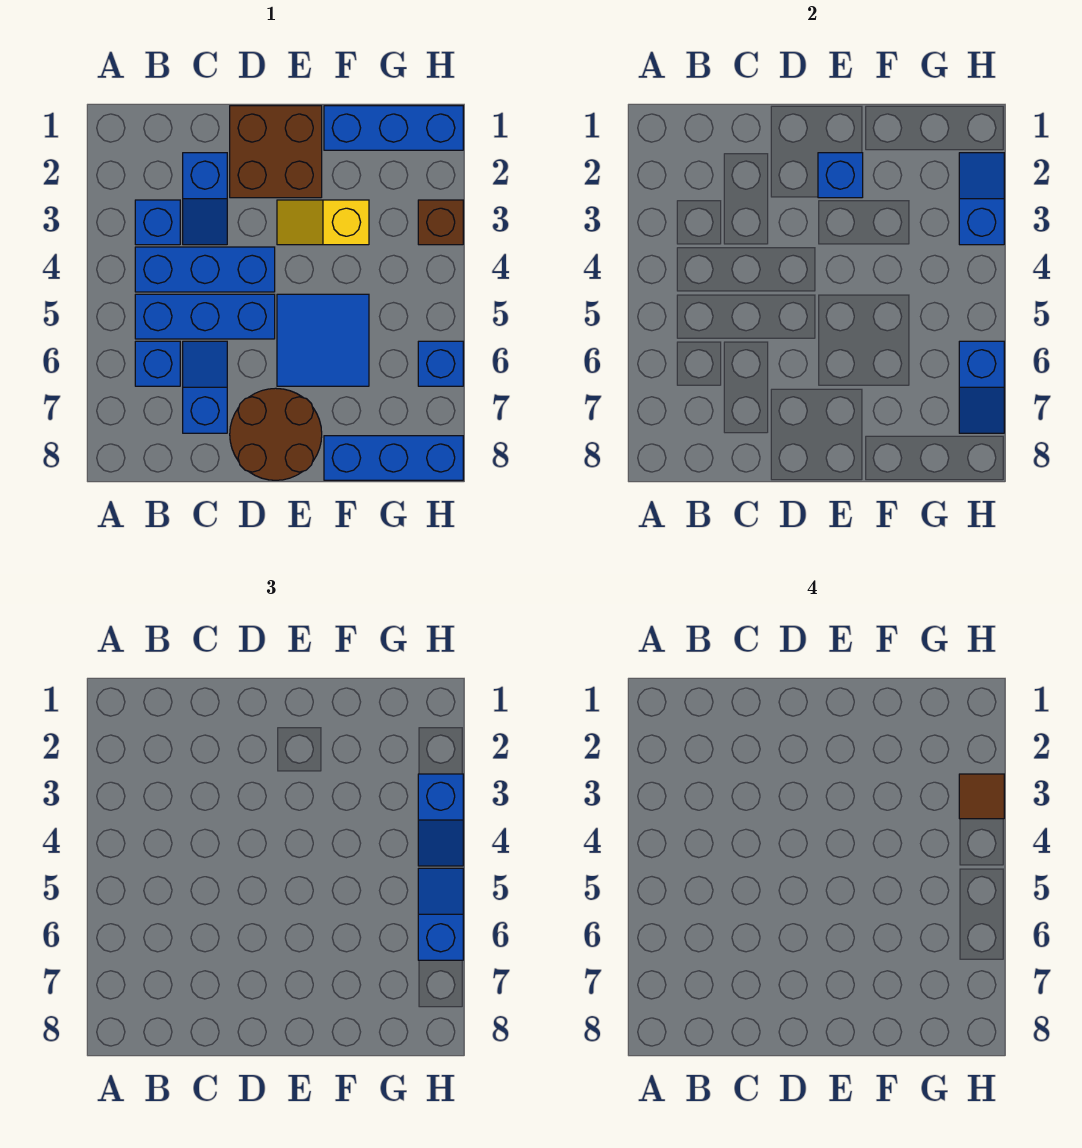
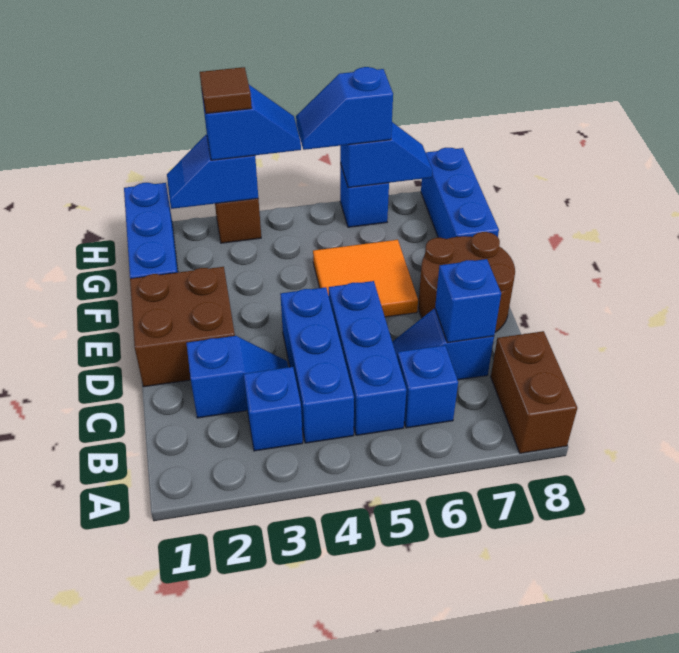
none -> brown 1x2 brick [491,331,577,453]
blue 1x1 brick [818,153,863,198] -> blue 1x1 brick moved to [435,259,501,343]
yellow 1x2 slope [277,200,369,245] -> none
blue 2x2 tile [277,294,369,386] -> orange 2x2 tile [313,240,418,317]

